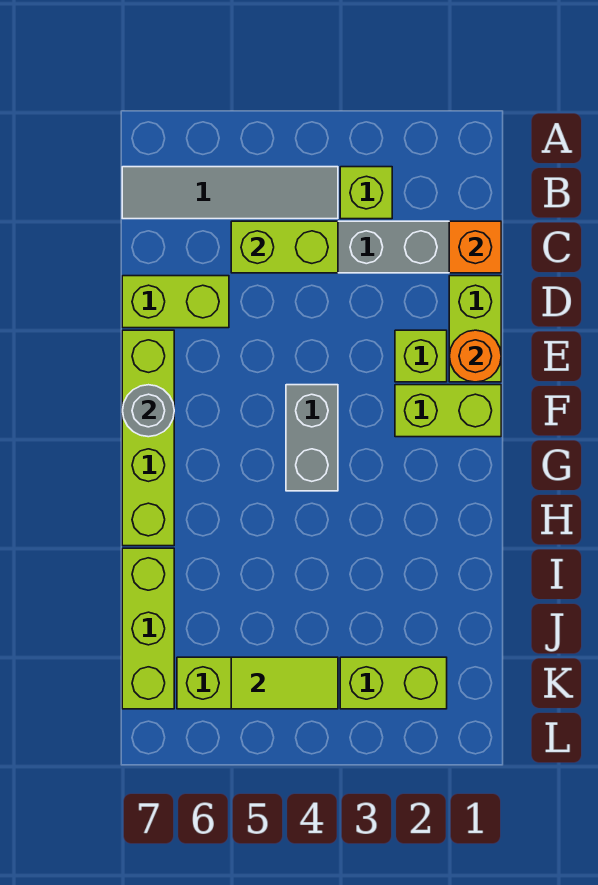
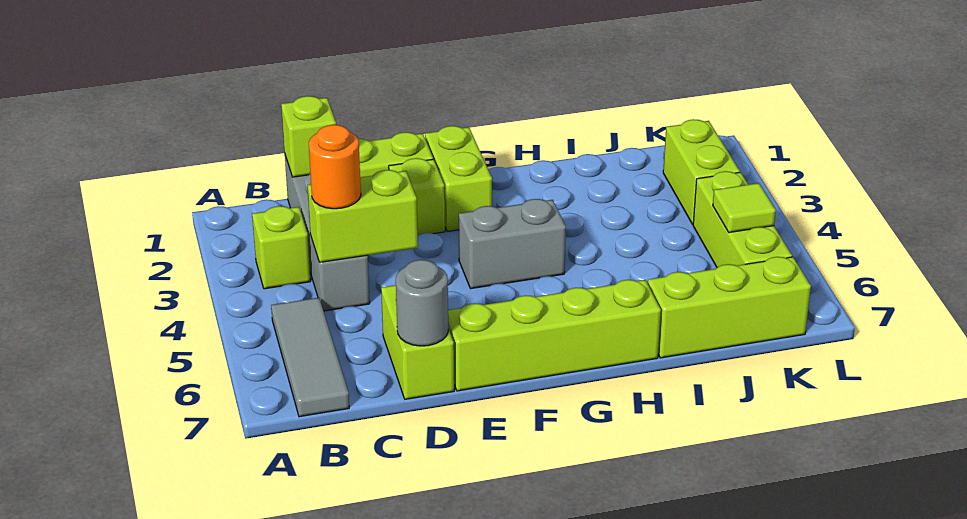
grey 1x4 tile [122,167,338,219] -> grey 1x3 tile [271,298,349,417]
orange 1x1 brick [449,221,501,273] -> lime 1x1 brick [281,96,336,177]
lime 1x2 brick [231,221,338,273] -> lime 1x2 brick turned to [308,170,418,262]
orange 1x1 round brick [449,330,501,382] -> orange 1x1 round brick moved to [309,125,361,209]
grey 1x1 round brick [123,385,174,437] -> grey 1x1 round brick moved to [396,260,448,346]
lime 1x2 tile [231,657,338,709] -> lime 1x1 tile [713,183,776,233]

